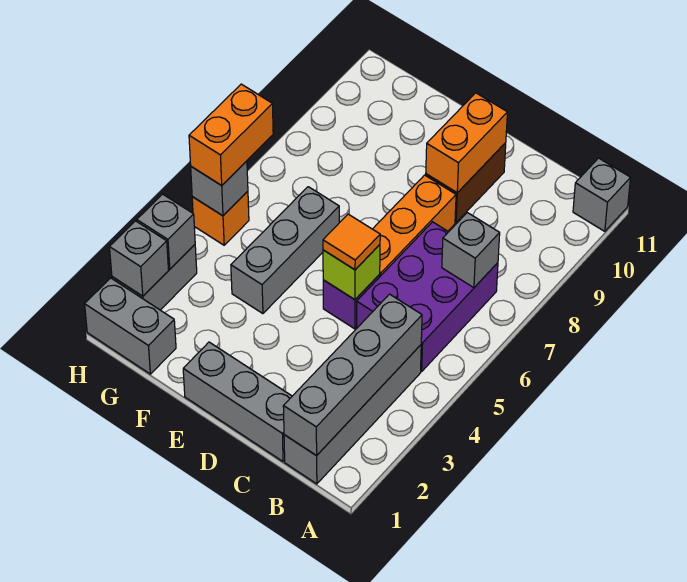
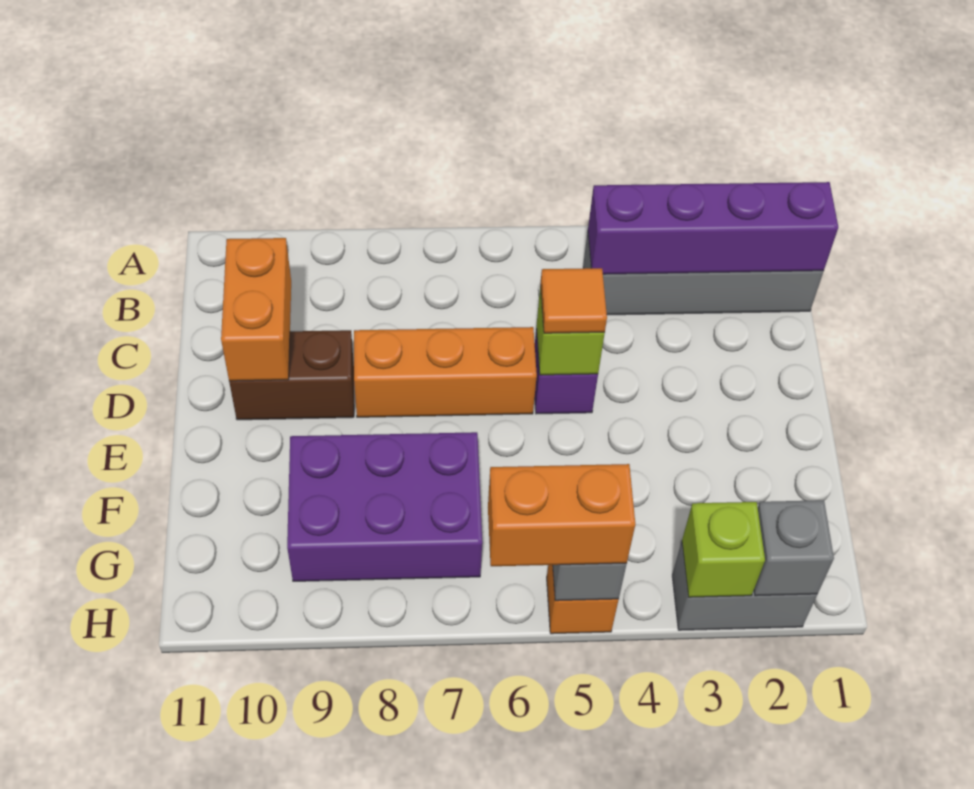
grey 1x1 brick [573,158,630,231] -> none
grey 1x4 brick [283,294,422,456] -> purple 1x4 brick [588,182,838,274]
purple 2x3 brick [357,222,498,371] -> purple 2x3 brick moved to [287,432,482,581]
grey 1x1 brick [442,213,500,288] -> none
grey 1x3 brick [183,342,292,461] -> none
orange 1x2 brick [426,93,507,193] -> orange 1x2 brick turned to [221,238,291,381]
grey 1x3 brick [231,187,339,314] -> none
grey 1x2 brick [85,278,176,374] -> none
grey 1x1 brick [137,194,195,269] -> lime 1x1 brick [682,502,765,597]

